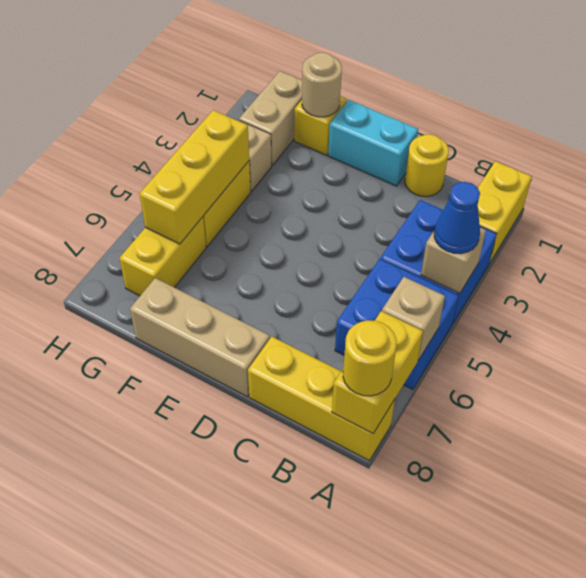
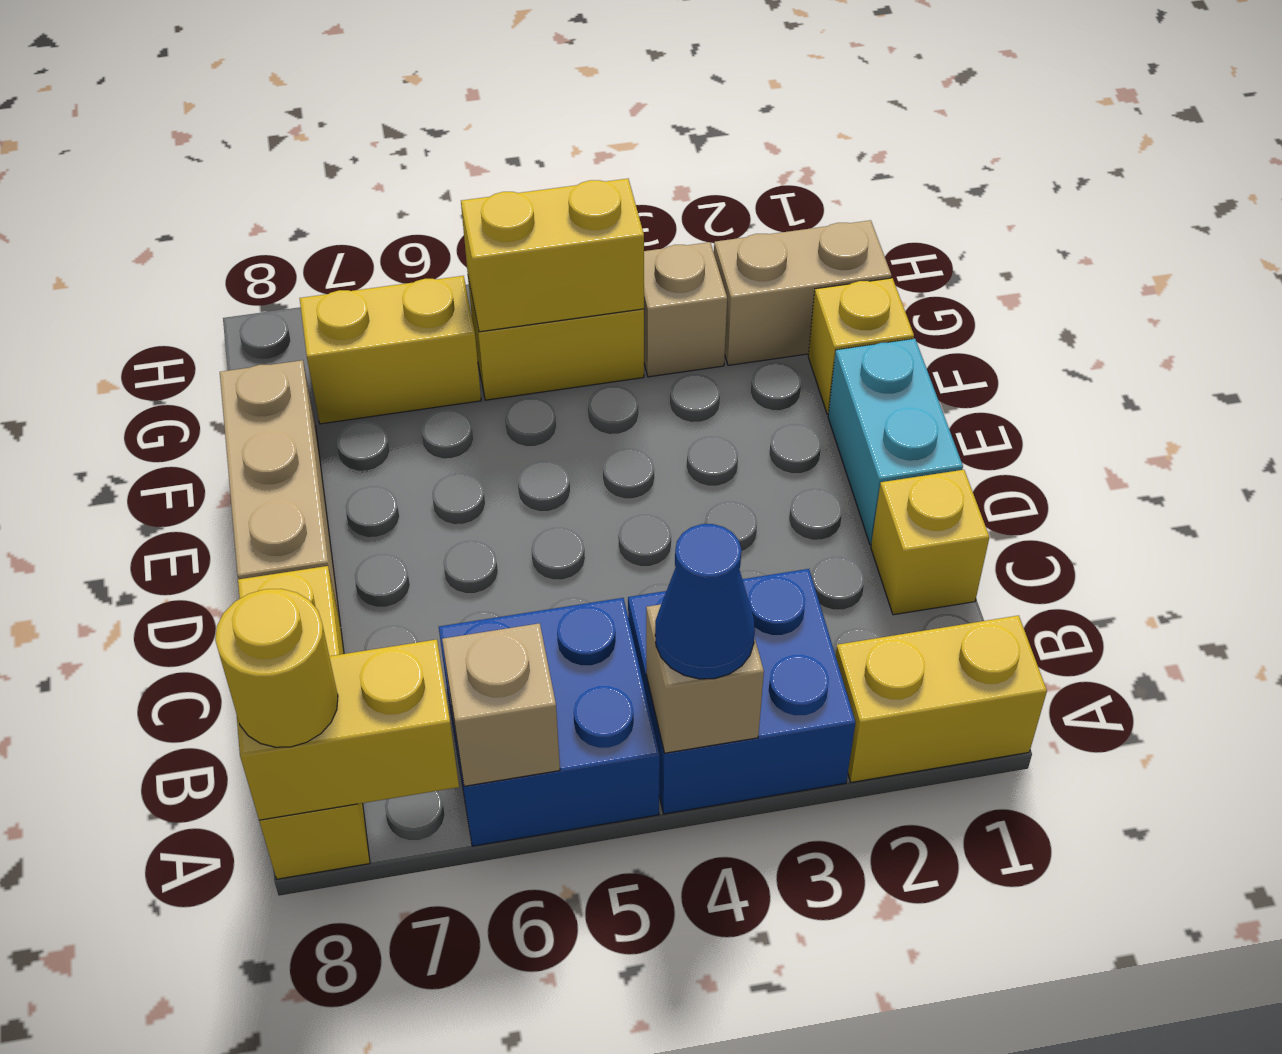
yellow 1x1 round brick [405,134,449,197] -> yellow 1x1 brick [871,470,989,615]
tan 1x1 round brick [302,52,342,117] -> none
yellow 1x3 brick [140,110,249,244] -> yellow 1x2 brick [461,179,644,332]

